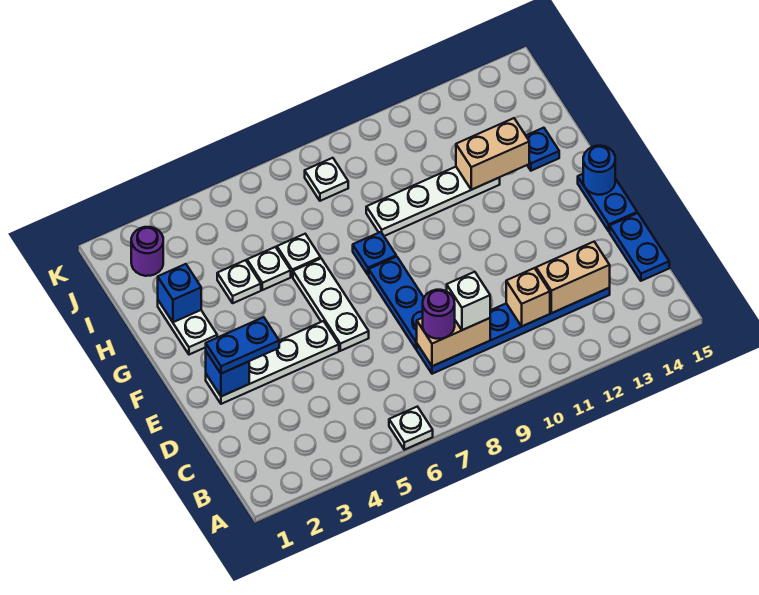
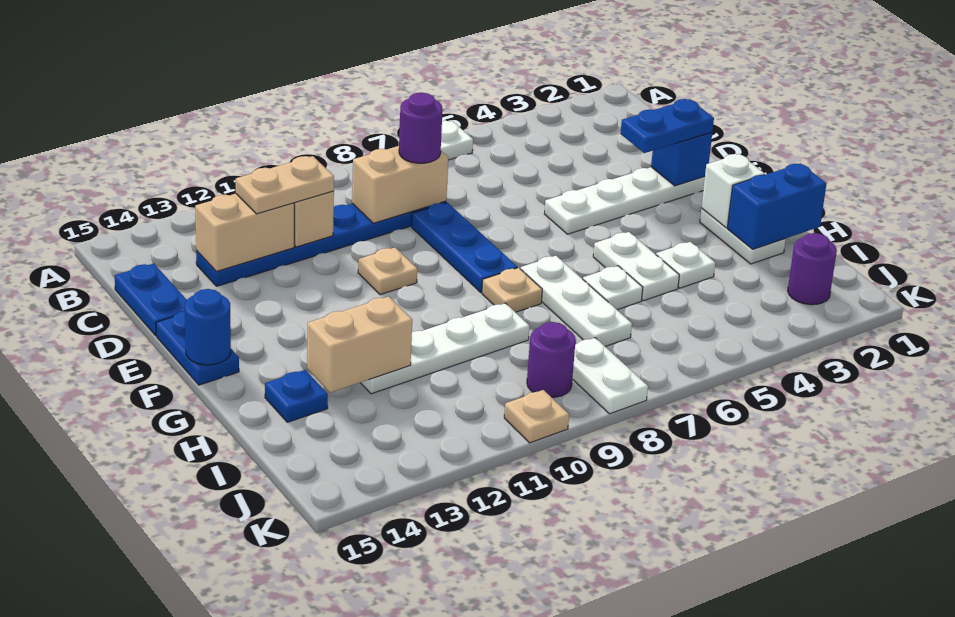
white 1x1 brick [446,272,490,330] -> white 1x1 brick moved to [701,154,765,228]
none -> tan 1x2 plate [236,156,334,214]
white 1x3 plate [293,259,369,351] -> white 1x3 plate moved to [520,256,632,346]
none -> tan 1x1 plate [358,248,417,295]
blue 1x1 plate [353,232,396,275] -> tan 1x1 plate [482,268,542,312]
blue 1x1 brick [158,264,201,322] -> blue 1x2 brick [727,163,827,249]
white 1x1 plate [247,247,291,290] -> white 1x2 plate [593,232,679,301]
white 1x1 plate [305,158,348,201] -> white 1x2 plate [572,338,648,414]
none -> purple 1x1 round brick [527,322,576,397]
none -> tan 1x1 plate [504,390,569,443]

